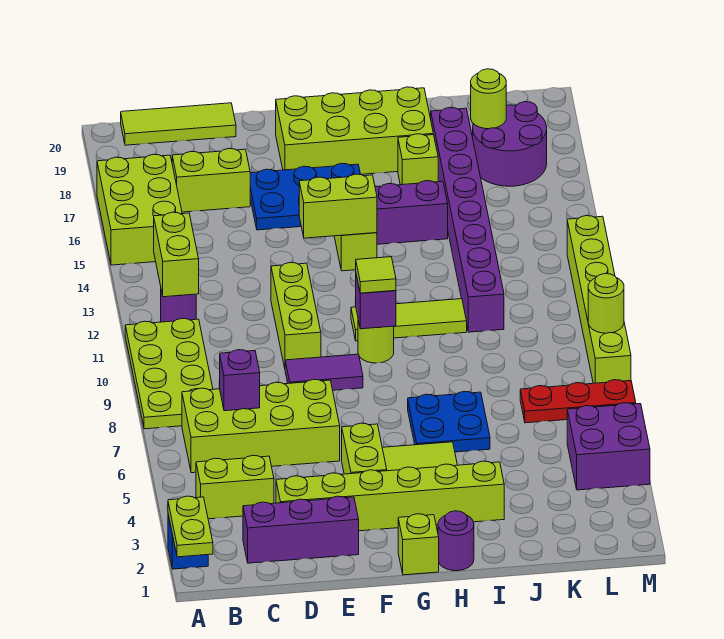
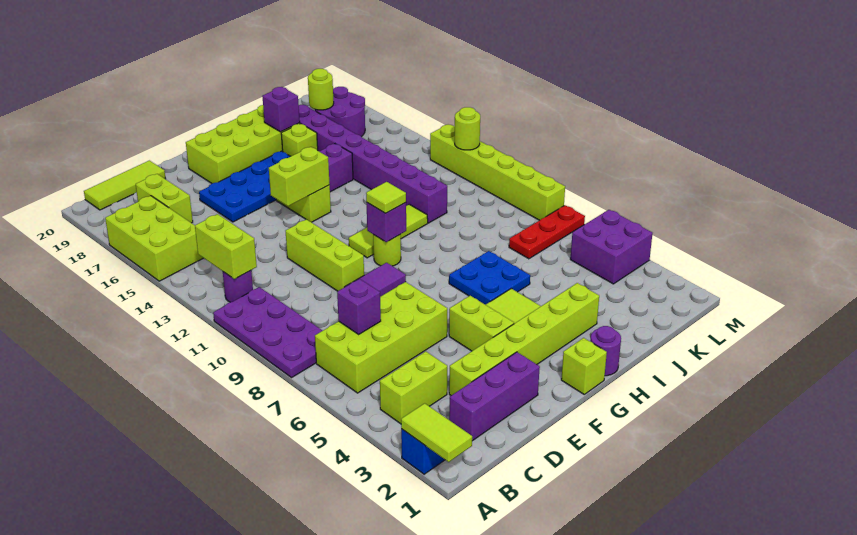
lime 1x2 plate [168,496,213,557] -> lime 1x2 tile [401,403,472,462]
lime 2x4 plate [125,319,213,429] -> purple 2x4 plate [213,287,323,378]
lime 1x2 brick [172,149,250,212] -> lime 1x2 brick turned to [136,174,193,223]
blue 2x3 plate [250,163,361,230] -> blue 2x4 plate [199,151,290,222]
none -> purple 1x1 brick [262,87,300,132]
lime 1x1 round brick [588,274,624,333] -> lime 1x1 round brick moved to [455,107,480,150]

